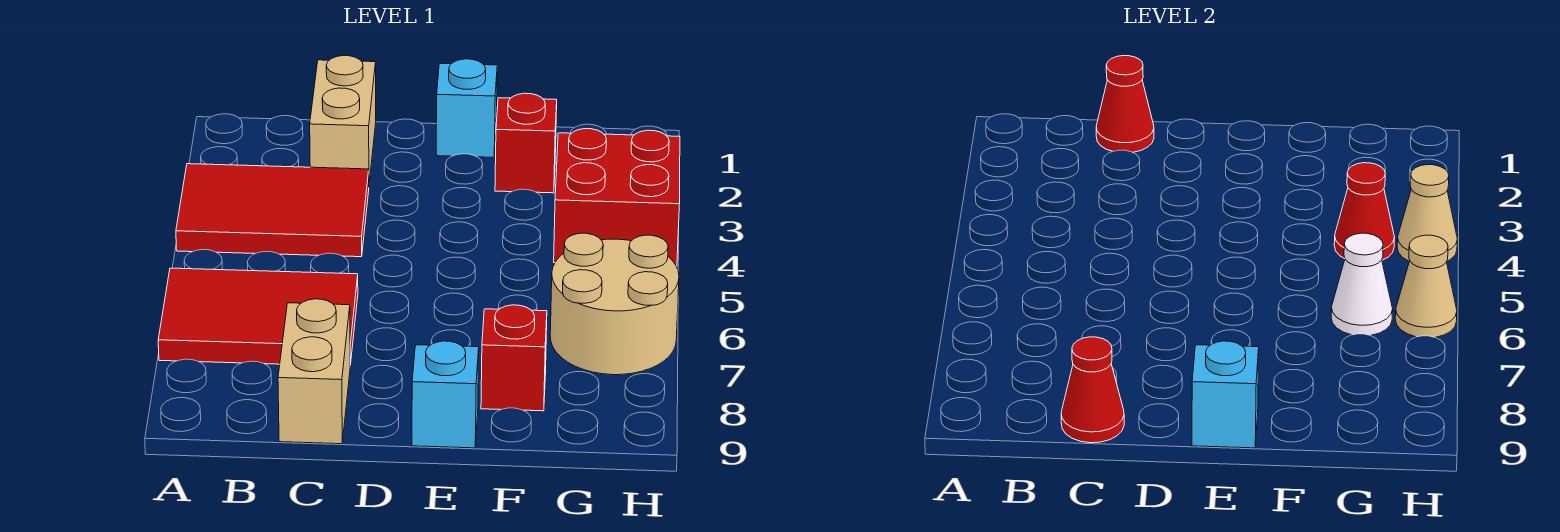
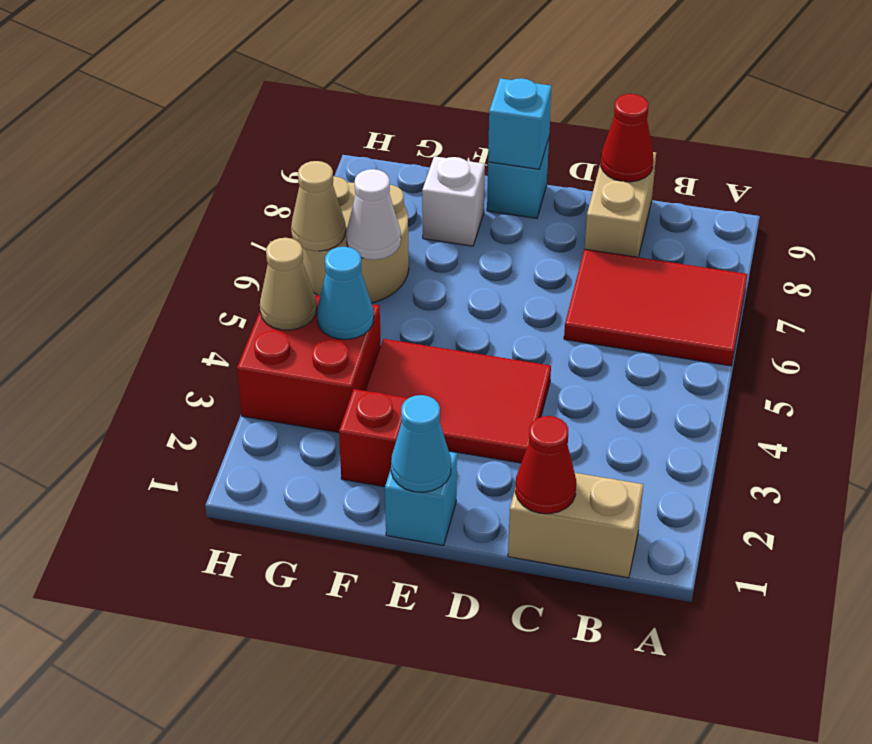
red 2x3 tile [176,164,369,257] -> red 2x3 tile moved to [366,339,551,463]
tan 1x2 brick [310,56,376,182] -> tan 1x2 brick turned to [508,473,643,578]
none -> cyan 1x1 cone [391,395,451,492]
red 1x1 brick [481,305,547,411] -> white 1x1 brick [422,156,485,246]
red 1x1 cone [1334,163,1395,260] -> cyan 1x1 cone [317,247,374,339]

